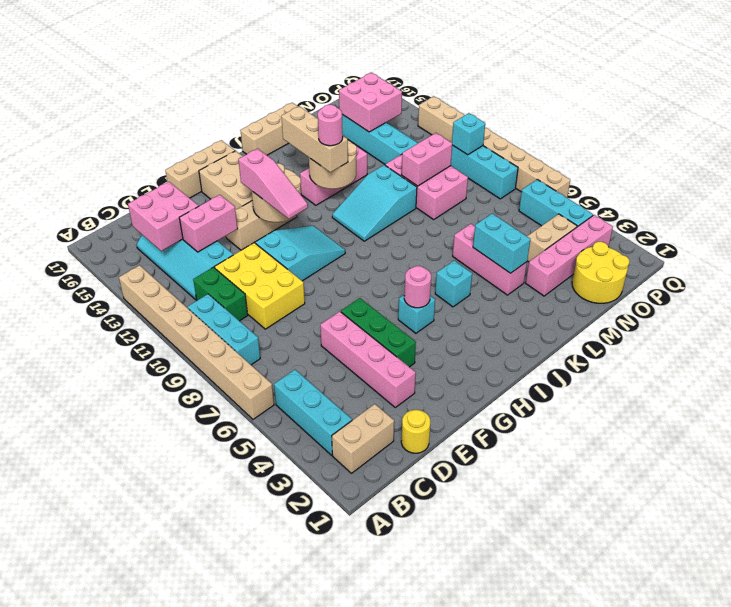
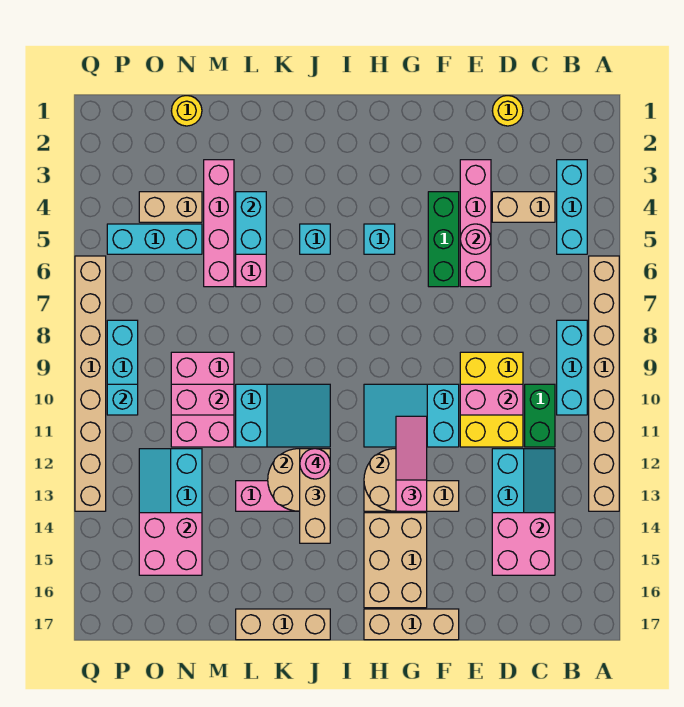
tan 1x2 brick [332,404,394,473] -> tan 1x2 brick moved to [492,192,555,222]
pink 1x2 brick [179,195,238,252] -> pink 1x2 brick moved to [460,384,523,415]
pink 1x1 round brick [404,266,431,308] -> pink 1x1 round brick moved to [460,224,491,254]
pink 1x4 brick [526,215,613,296] -> pink 1x4 brick turned to [204,160,234,287]
yellow 2x2 round brick [572,242,630,303] -> yellow 1x1 round brick [171,96,202,126]
cyan 1x3 brick [519,179,593,227] -> cyan 1x3 brick turned to [107,224,202,254]

